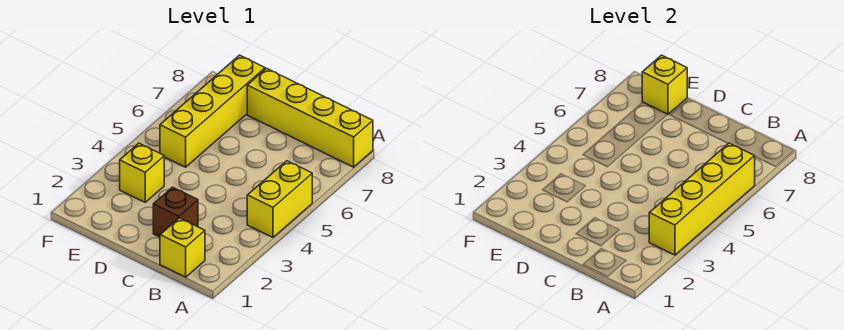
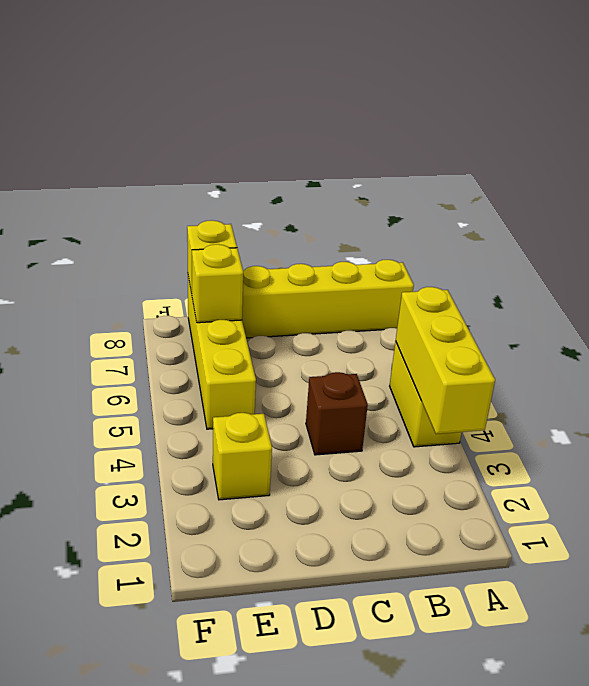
yellow 1x4 brick [649,143,755,255] -> yellow 1x3 brick [396,287,495,434]
yellow 1x1 brick [160,218,205,277] -> yellow 1x1 brick moved to [192,244,243,323]
brown 1x1 brick [153,187,198,237] -> brown 1x1 brick moved to [306,372,368,455]

